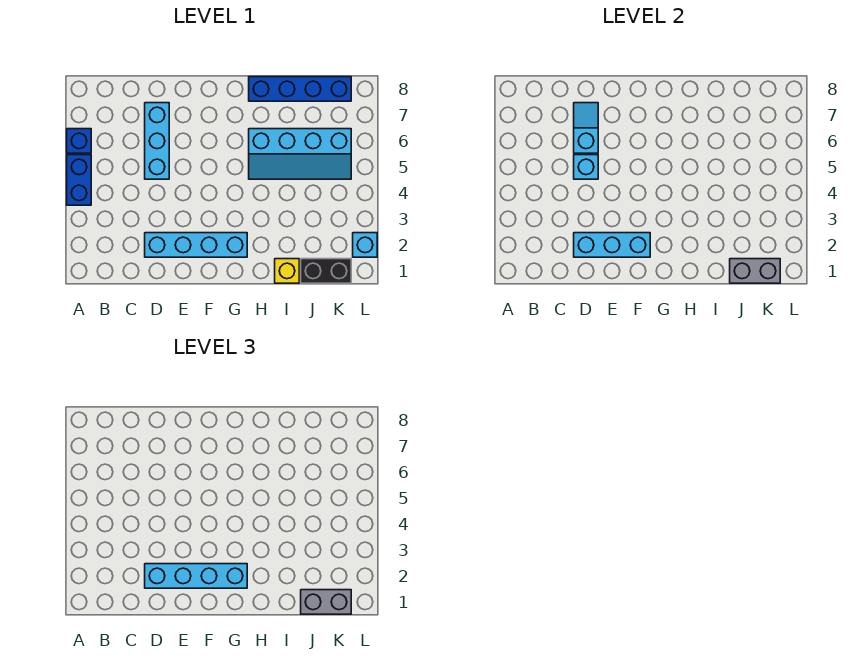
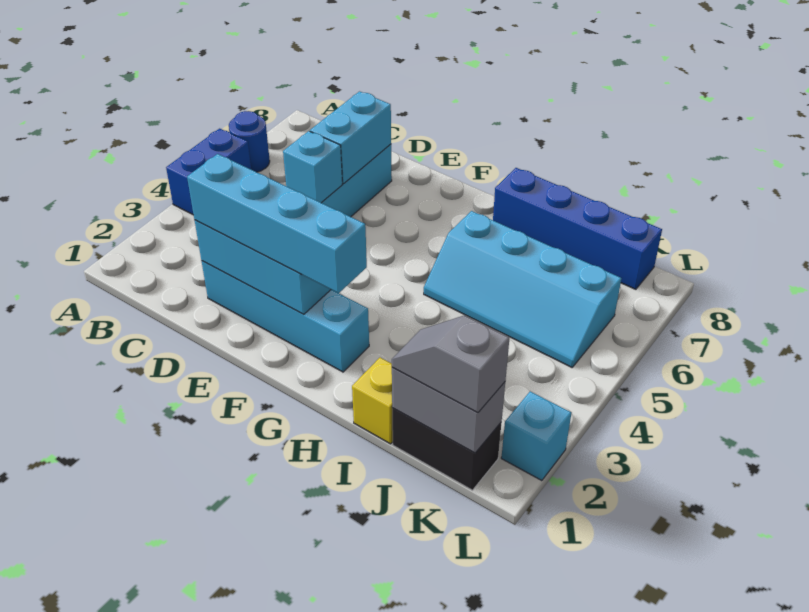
blue 1x1 brick [67,129,91,153] -> blue 1x1 round brick [229,111,270,172]
cyan 1x2 slope [574,103,598,153] -> cyan 1x2 brick [310,91,391,184]
grey 1x2 brick [301,590,351,614] -> grey 1x2 slope [392,315,509,413]

